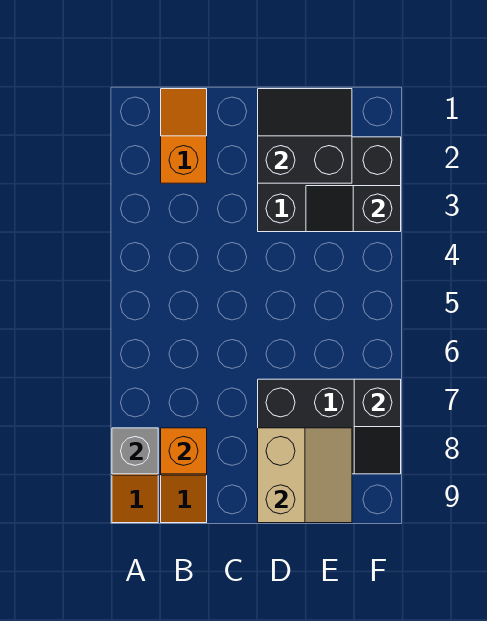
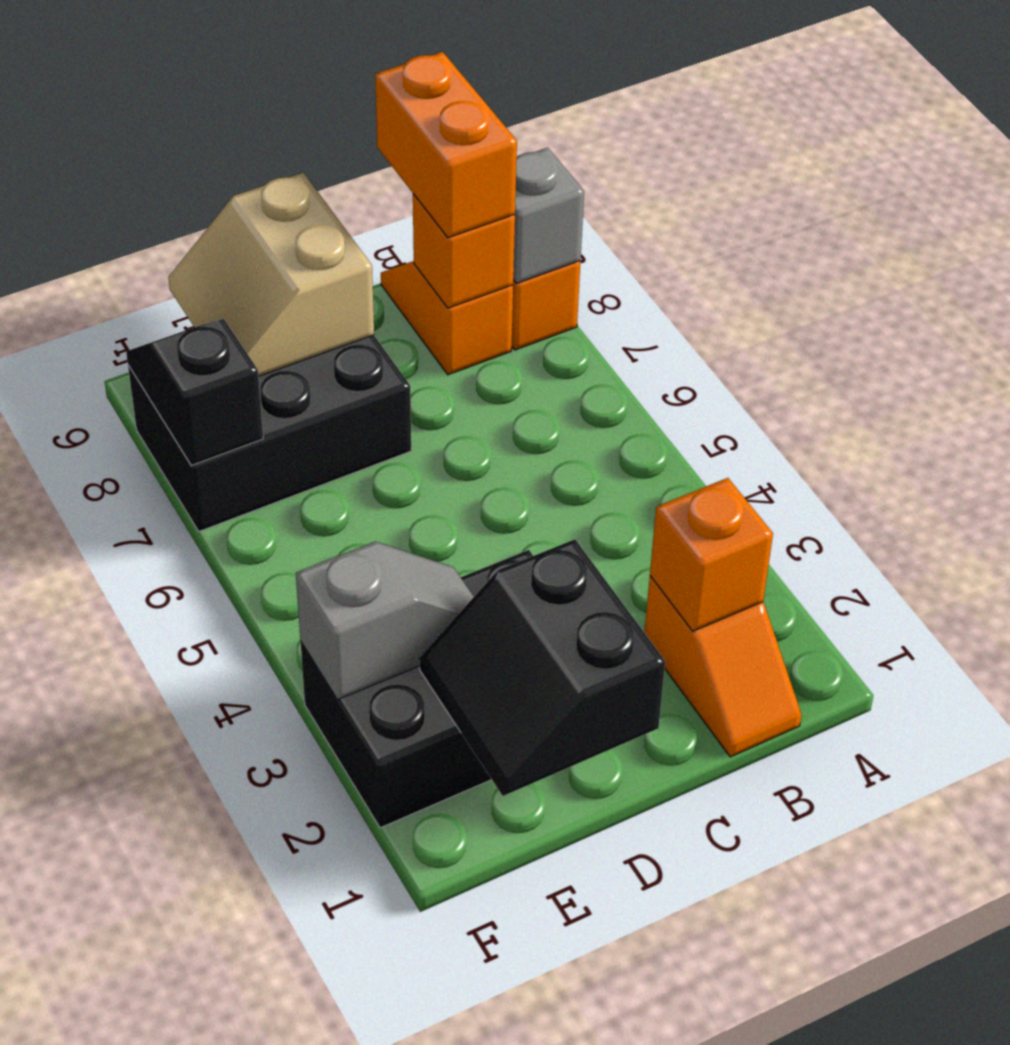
none -> orange 1x1 brick [650,478,773,631]
none -> orange 1x2 brick [375,52,517,238]
black 2x2 slope [258,89,352,183] -> black 2x2 slope turned to [419,539,665,796]
black 1x2 slope [306,186,401,232] -> grey 1x2 slope [296,541,474,700]

